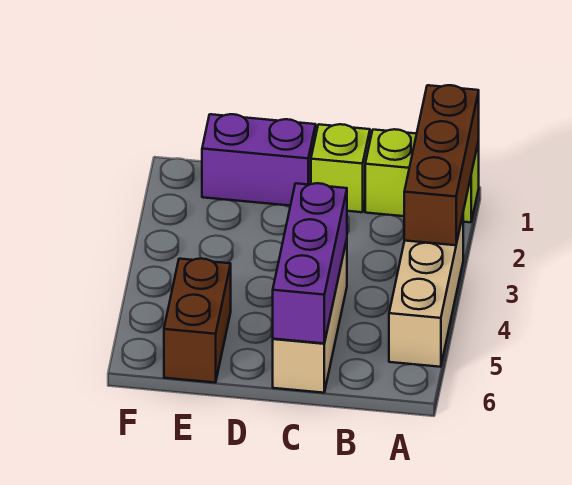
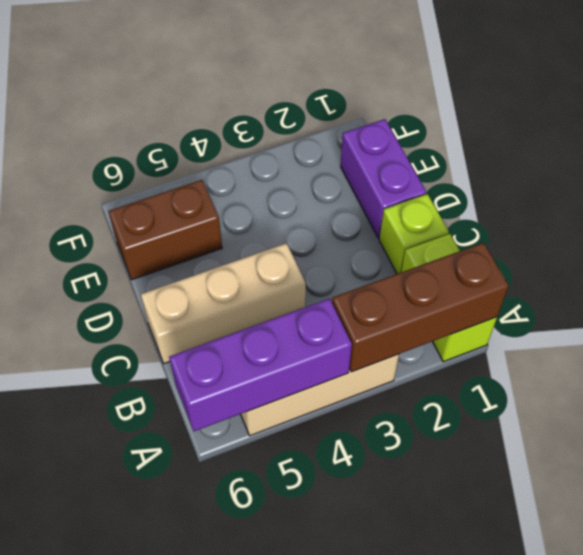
purple 1x3 brick [273,183,347,343] -> purple 1x3 brick moved to [169,298,352,431]

